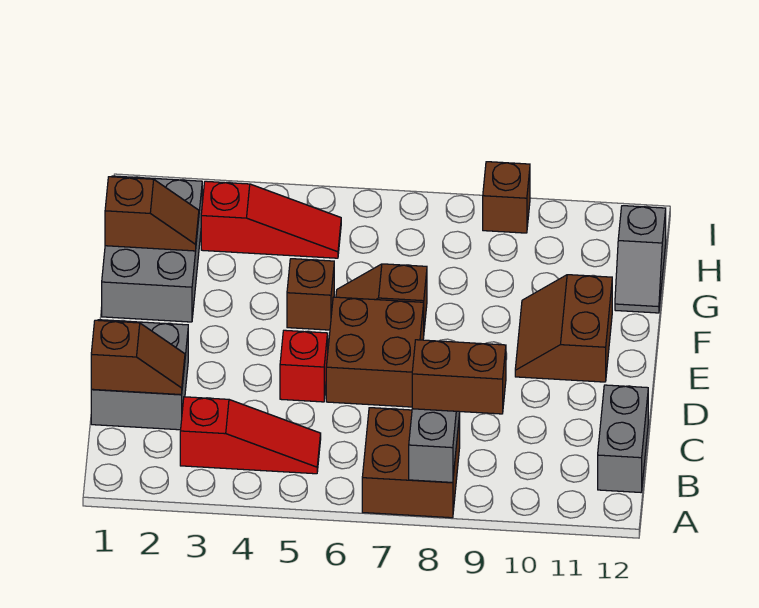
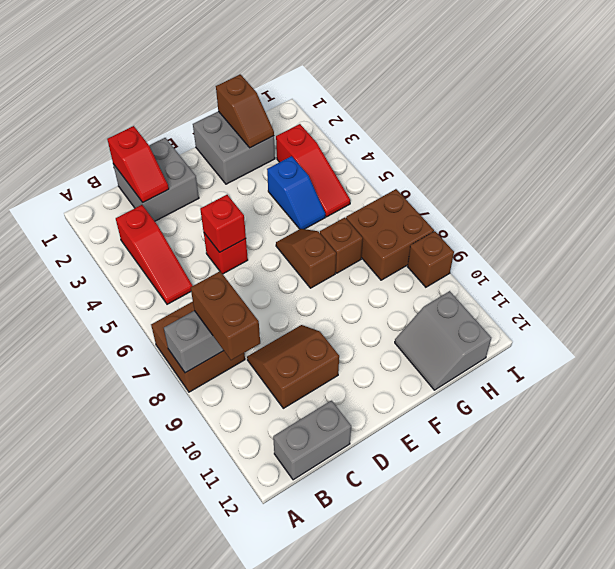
brown 1x2 slope [91,320,185,395] -> red 1x2 slope [107,126,169,202]
none -> red 1x1 brick [200,195,246,252]
brown 2x2 brick [326,297,424,407] -> brown 2x2 brick moved to [346,189,434,280]
brown 2x2 slope [515,275,612,382] -> brown 2x2 slope moved to [247,325,339,408]
grey 2x3 brick [102,176,202,322] -> grey 2x2 brick [193,111,275,184]
brown 1x1 brick [287,259,334,330] -> brown 1x1 brick moved to [320,218,363,273]
none -> blue 1x2 slope [267,156,325,229]
grey 1x2 slope [615,206,666,313] -> grey 2x2 slope [395,291,491,390]

